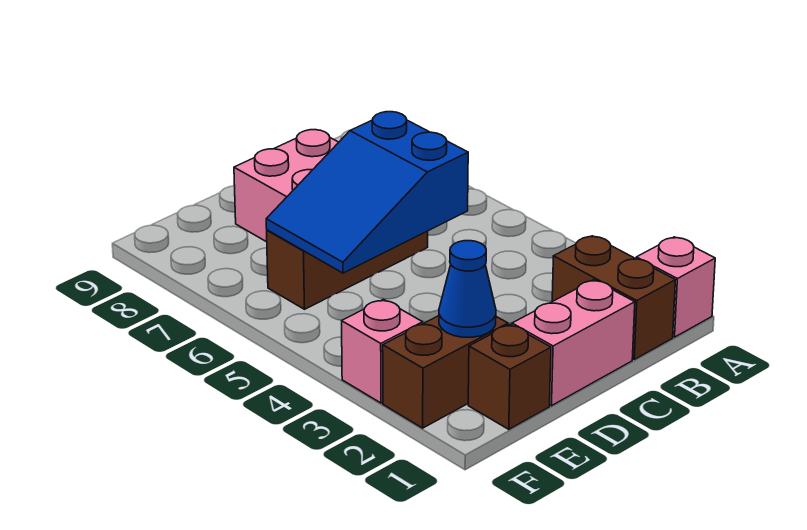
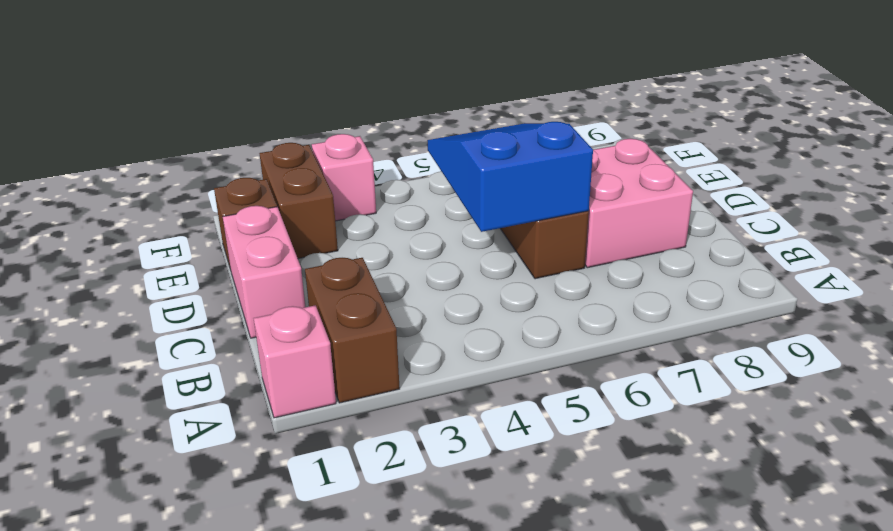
brown 1x2 brick [552,236,675,359] -> brown 1x2 brick turned to [305,258,400,403]
blue 1x1 cone [439,241,496,337] -> none

